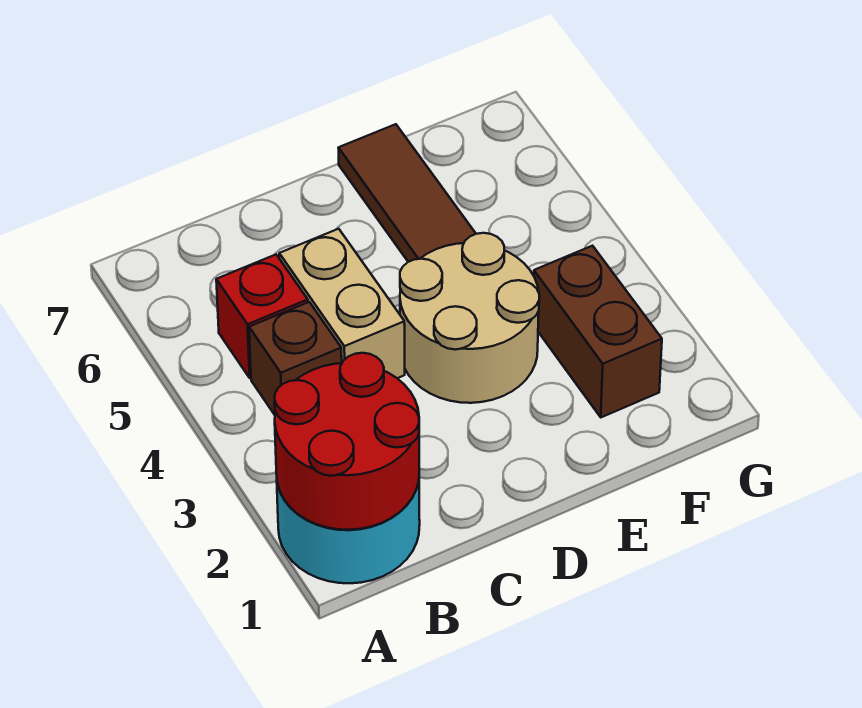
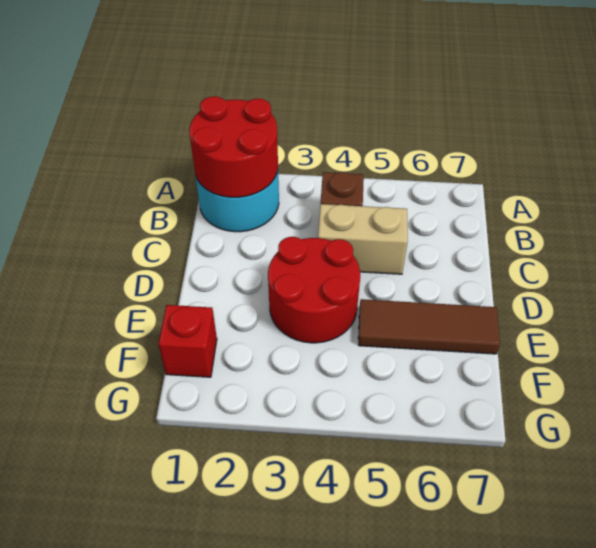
red 1x1 brick [216,255,308,378] -> red 1x1 brick moved to [158,305,217,377]
tan 2x2 round brick [400,233,539,403] -> red 2x2 round brick [268,237,360,343]
brown 1x2 brick [534,246,662,417] -> none

